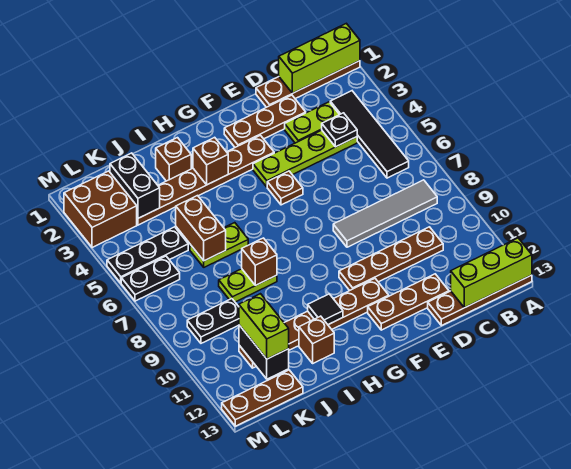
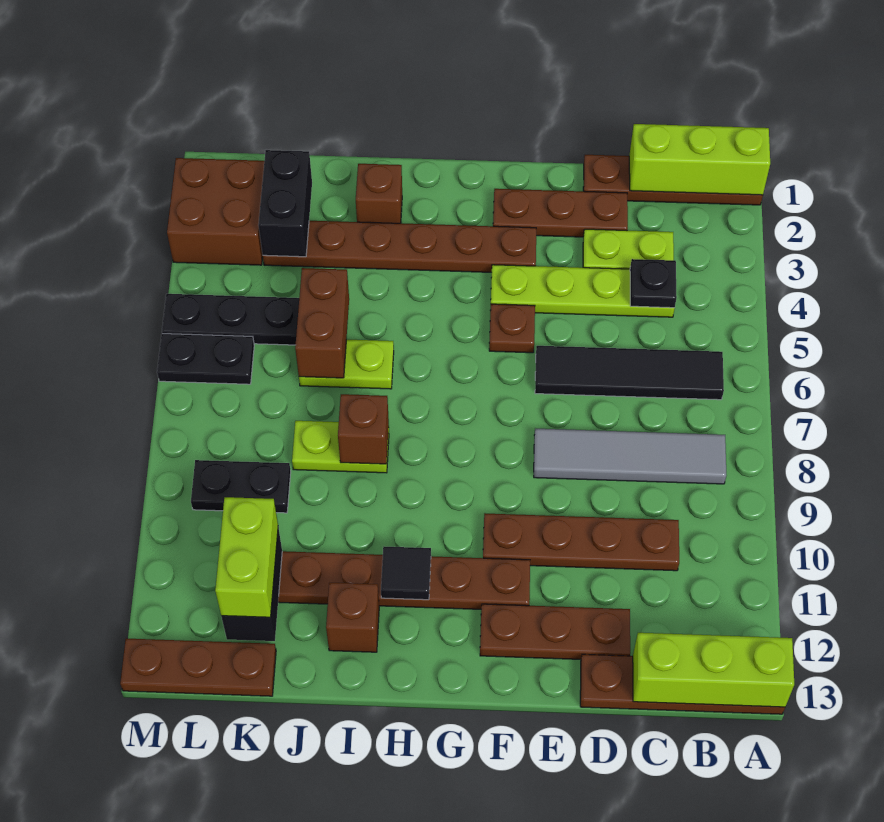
black 1x4 tile [330,91,409,178] -> black 1x4 tile turned to [535,346,724,400]
brown 1x1 brick [193,137,228,185] -> none

